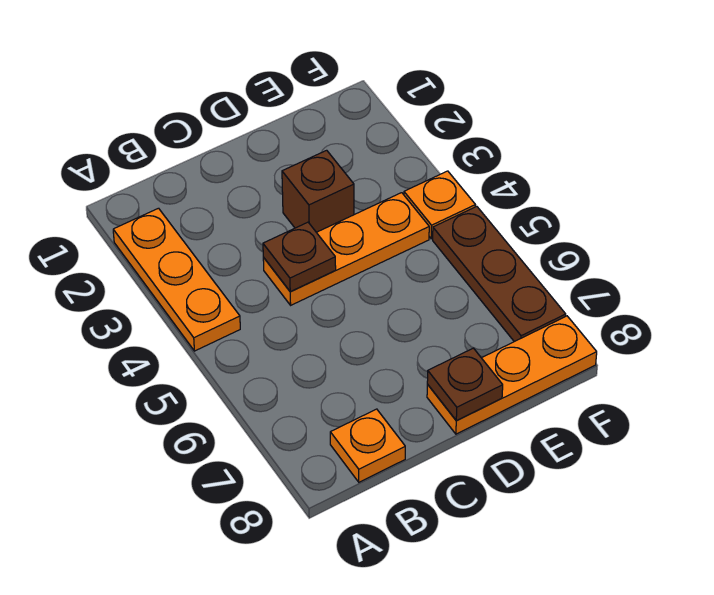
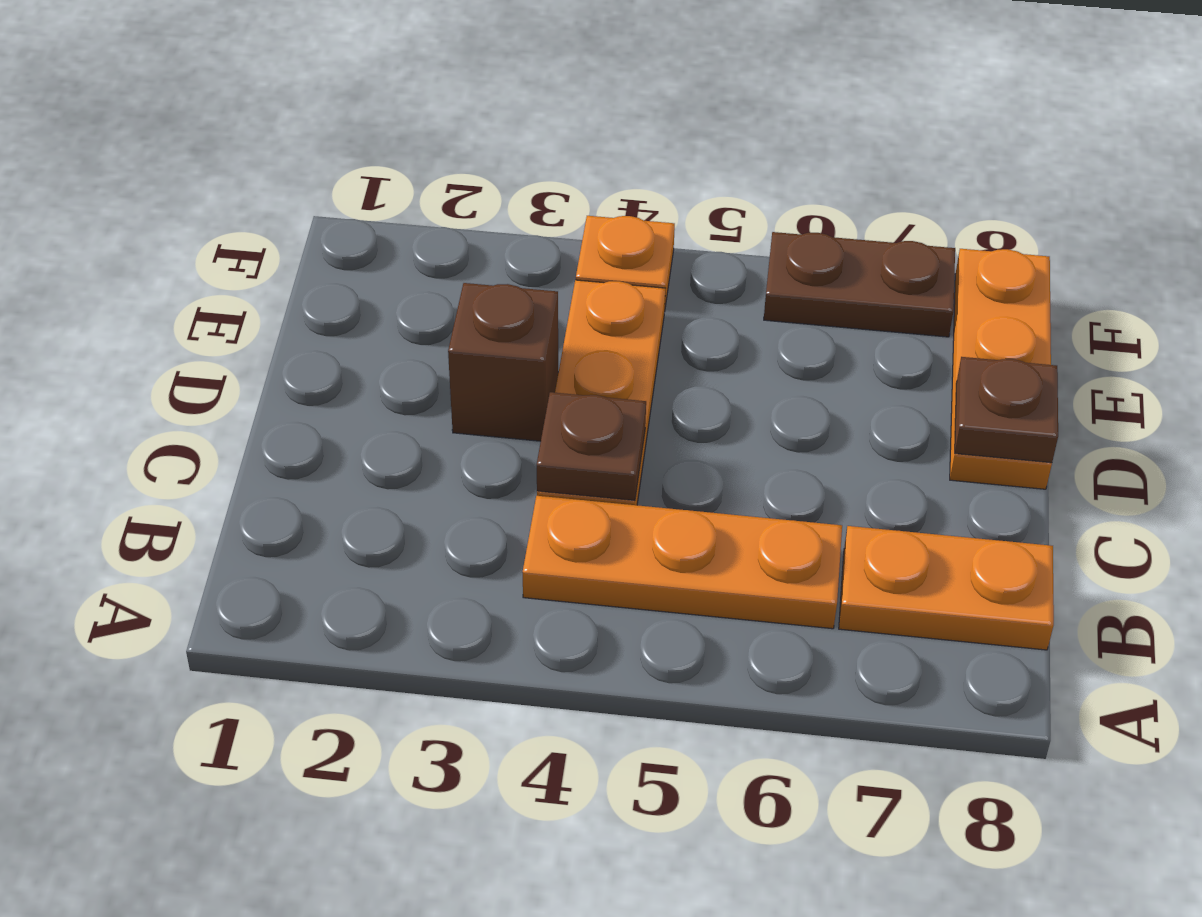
orange 1x3 plate [113,208,240,351] -> orange 1x3 plate moved to [522,496,842,629]
orange 1x1 plate [330,409,405,482] -> orange 1x2 plate [839,526,1054,650]
brown 1x3 plate [433,206,566,342] -> brown 1x2 plate [764,232,955,337]

